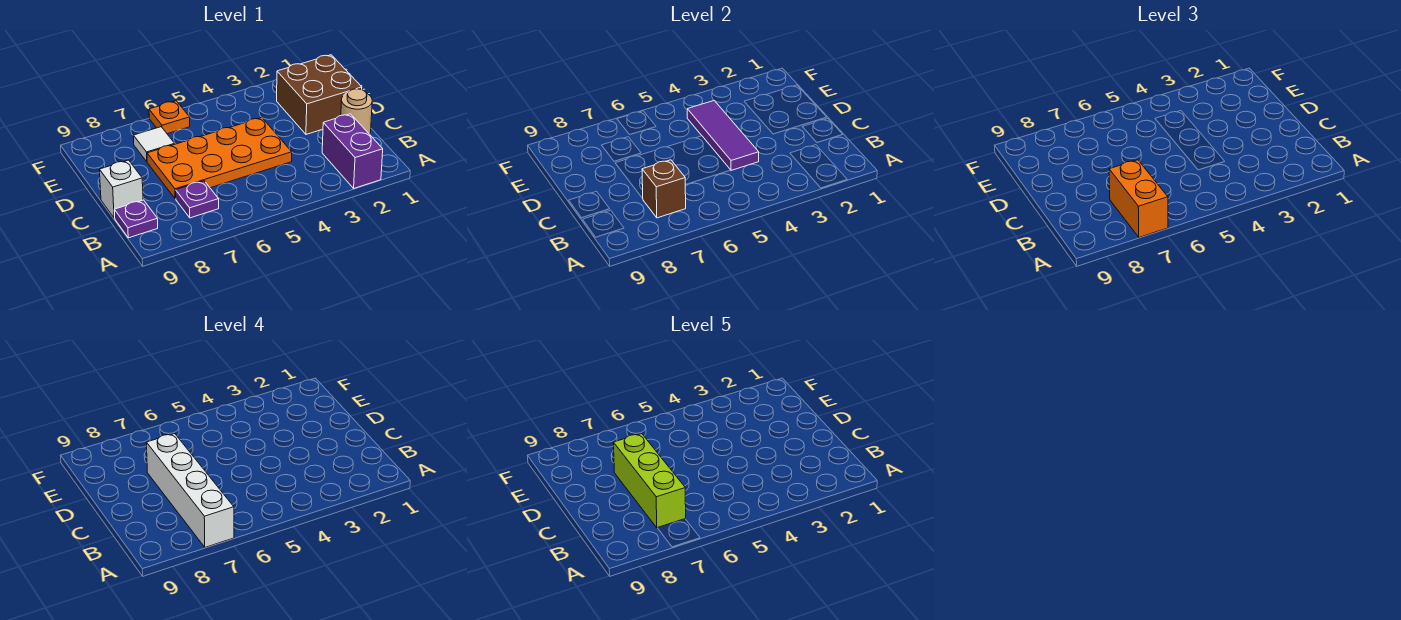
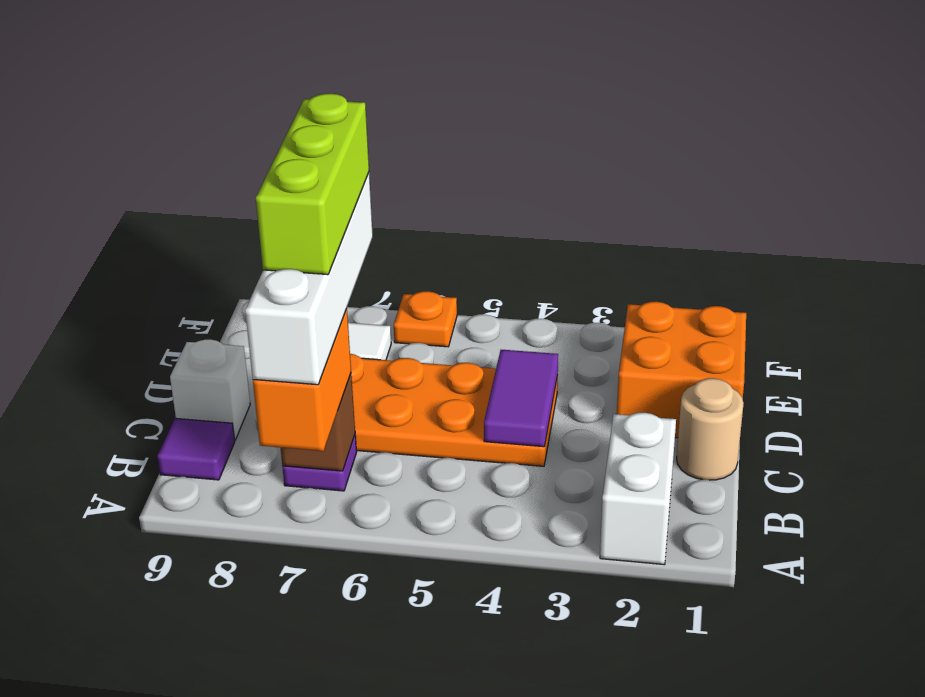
purple 1x2 brick [322,114,383,188] -> white 1x2 brick [600,413,676,565]
purple 1x1 plate [114,200,158,238] -> purple 1x1 tile [157,418,235,480]
purple 1x3 tile [687,101,759,170] -> purple 1x2 tile [484,350,558,447]
brown 2x2 brick [277,55,362,134] -> orange 2x2 brick [617,302,746,438]

